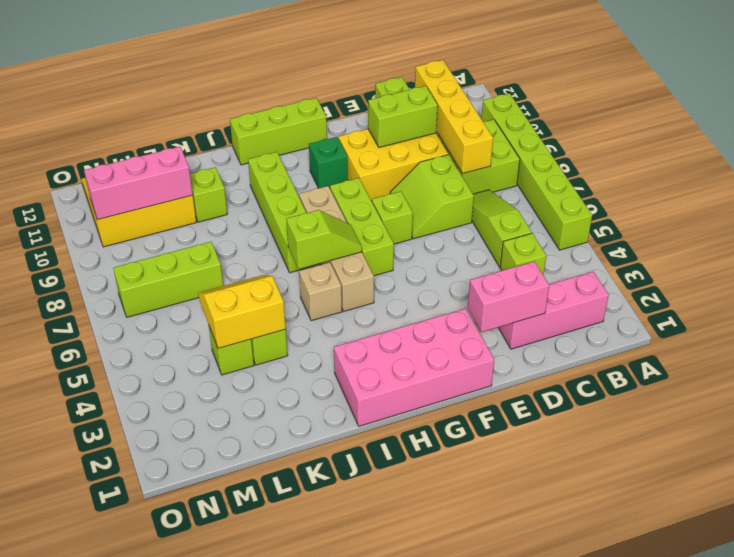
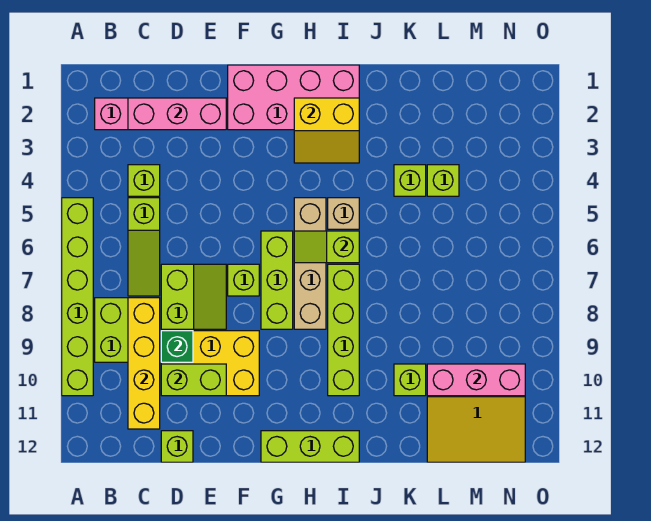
pink 1x2 brick [468,261,549,332] -> pink 1x3 brick [128,98,226,130]
green 1x1 brick [309,137,348,188] -> green 1x1 brick moved to [161,331,193,362]
yellow 2x2 slope [198,275,286,348] -> yellow 2x2 slope moved to [294,98,359,163]
lime 1x3 brick [113,242,223,317] -> none

